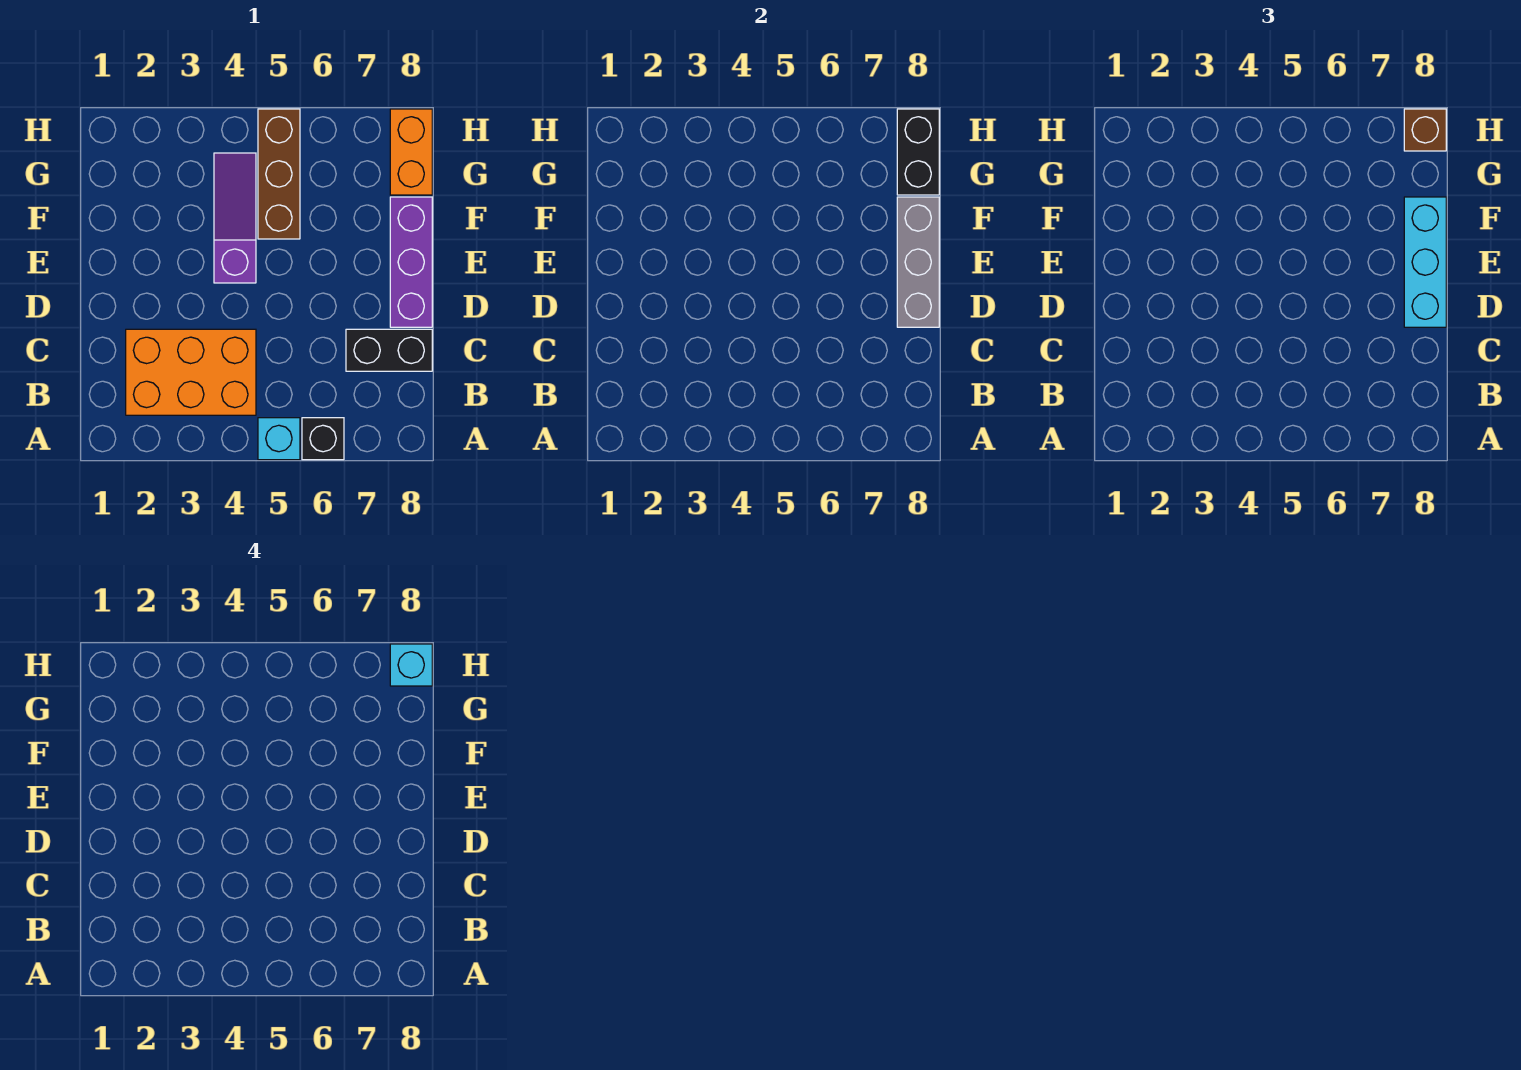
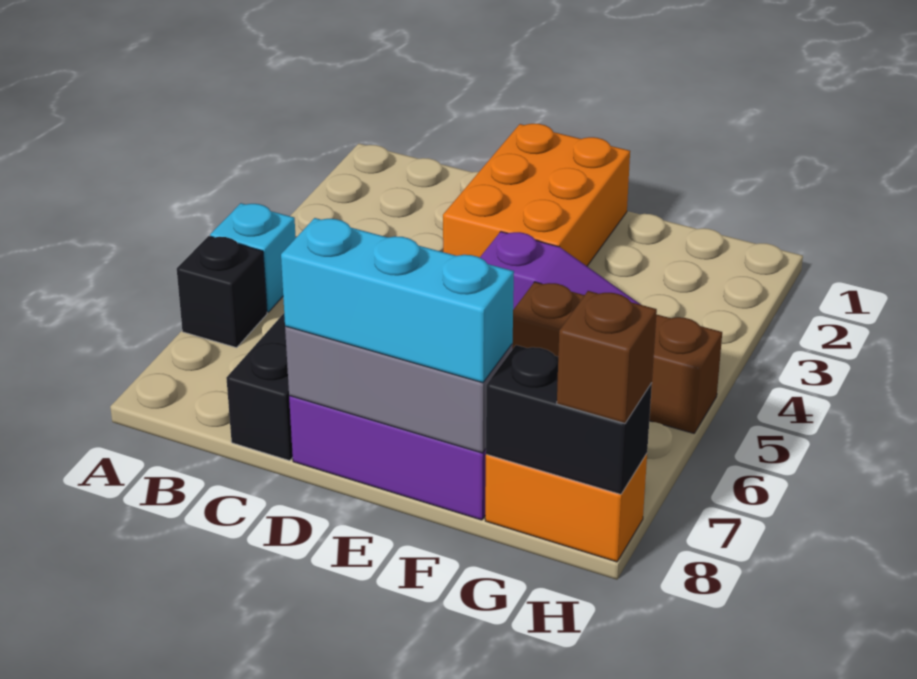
orange 2x3 brick [126,329,256,415] -> orange 2x3 brick moved to [443,124,630,266]
cyan 1x1 brick [390,644,432,686] -> none

